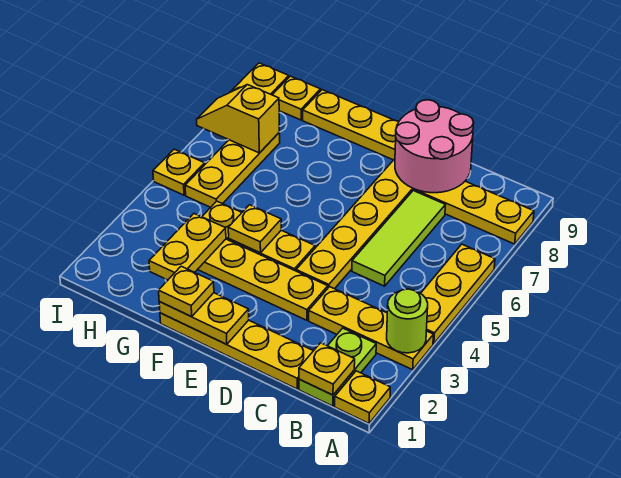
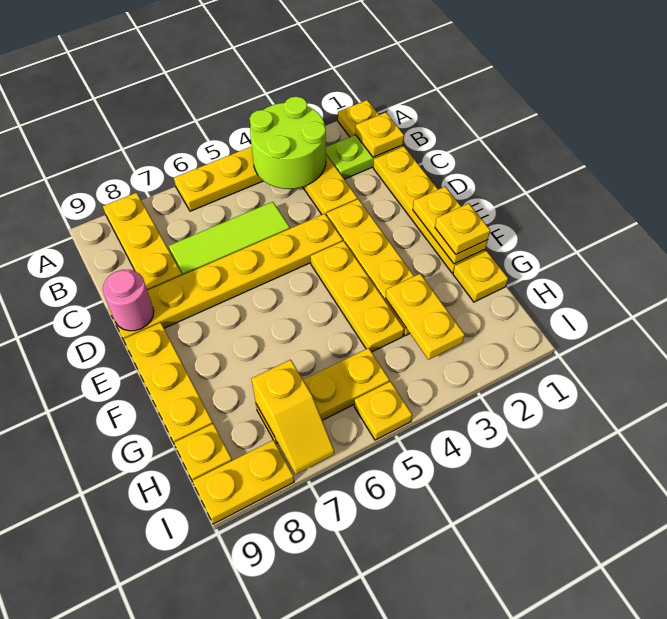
lime 1x1 round brick [387,289,428,353] -> lime 2x2 round brick [250,96,326,189]
pink 2x2 round brick [395,100,474,193] -> pink 1x1 round brick [103,270,154,331]
yellow 1x1 plate [228,205,281,253] -> yellow 1x1 plate moved to [453,251,508,302]
yellow 1x2 plate [149,214,226,280] -> yellow 1x2 plate turned to [386,274,465,360]

